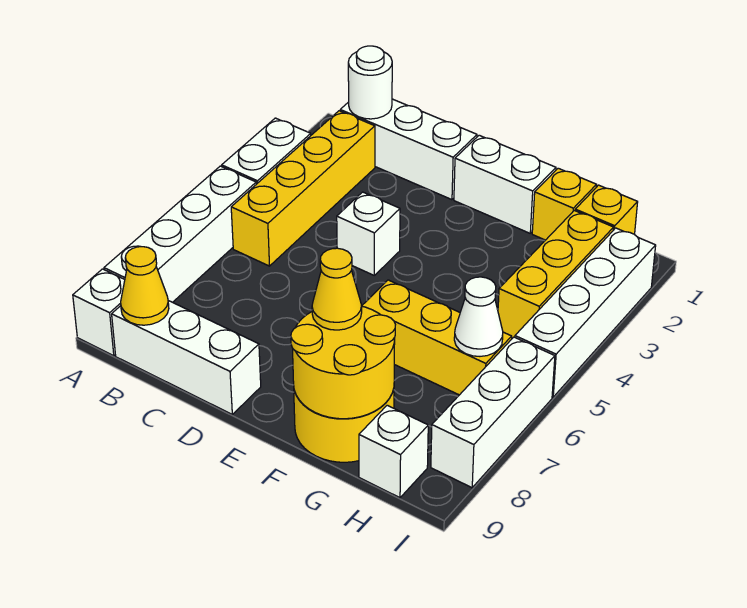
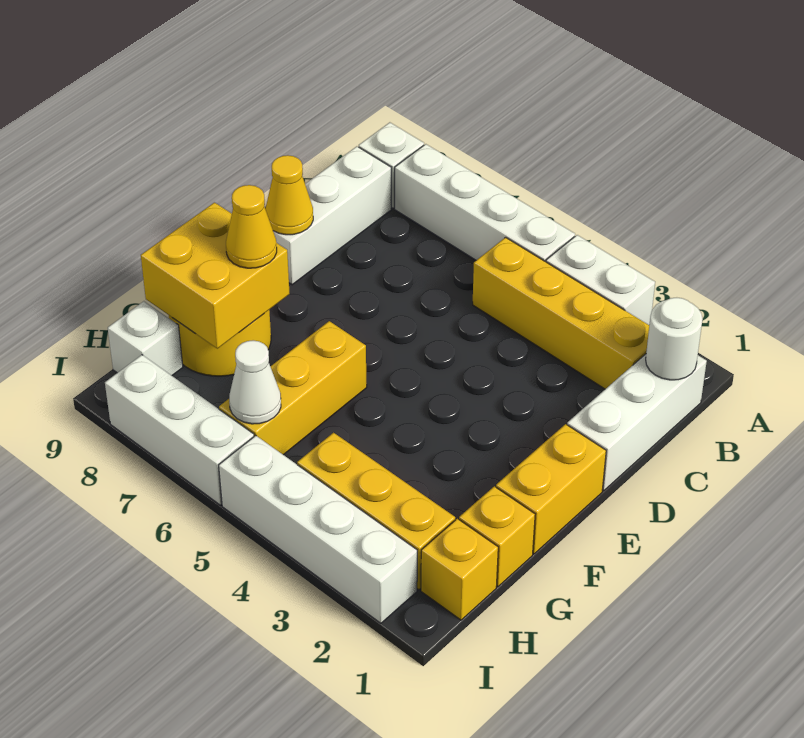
yellow 1x1 cone [121,247,169,325] -> yellow 1x1 cone moved to [265,155,313,235]
white 1x1 brick [337,192,400,275] -> none
white 1x2 brick [454,135,556,233] -> yellow 1x2 brick [496,424,606,554]
yellow 2x2 round brick [291,306,395,419] -> yellow 2x2 brick [141,203,290,349]

